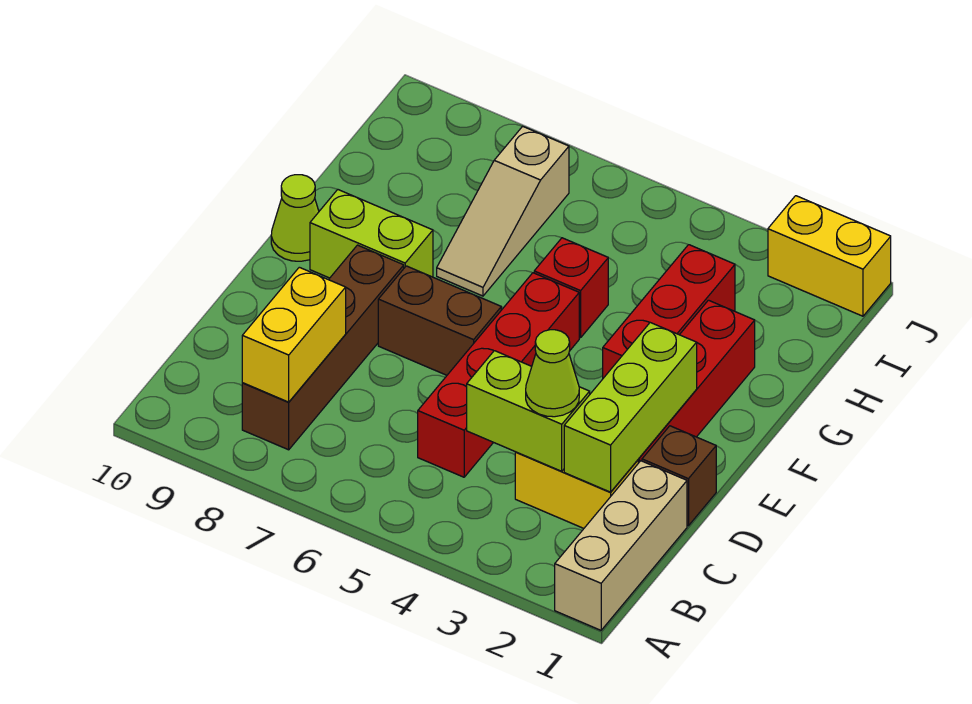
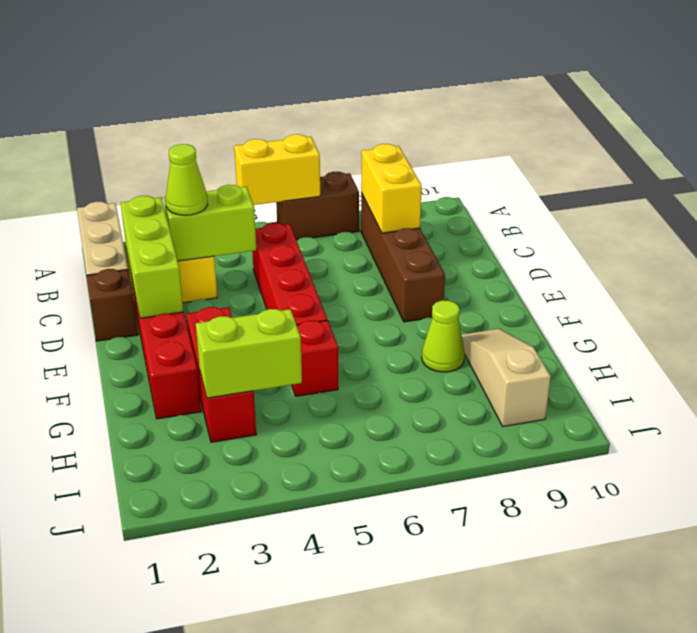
brown 1x2 brick [378,266,501,375] -> brown 1x2 brick moved to [276,172,359,240]
lime 1x2 brick [310,190,433,278] -> lime 1x2 brick moved to [196,309,302,398]
lime 1x1 cone [271,175,319,261] -> lime 1x1 cone moved to [422,300,465,372]
tan 1x3 slope [437,126,569,296] -> tan 1x3 slope moved to [461,329,551,427]
yellow 1x2 brick [768,196,891,316] -> yellow 1x2 brick moved to [234,134,320,205]

